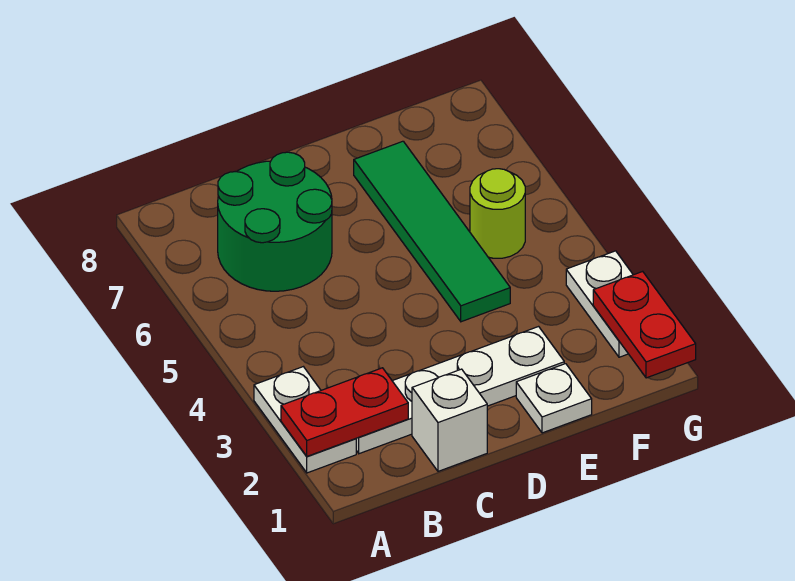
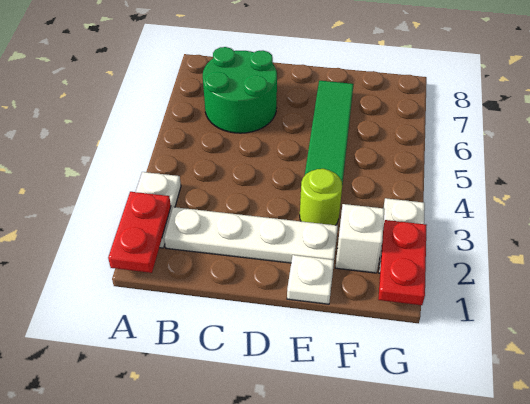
red 1x2 plate [281,368,408,456] -> red 1x2 plate turned to [108,192,171,273]
white 1x1 brick [412,369,487,471] -> white 1x1 brick moved to [335,204,385,273]
lime 1x1 round brick [470,169,525,258] -> lime 1x1 round brick moved to [300,169,342,225]

